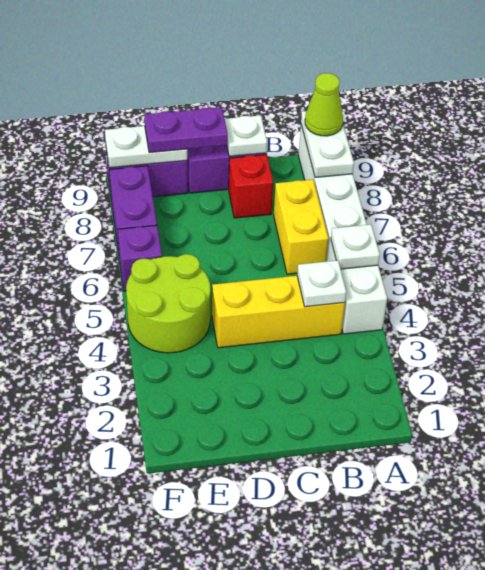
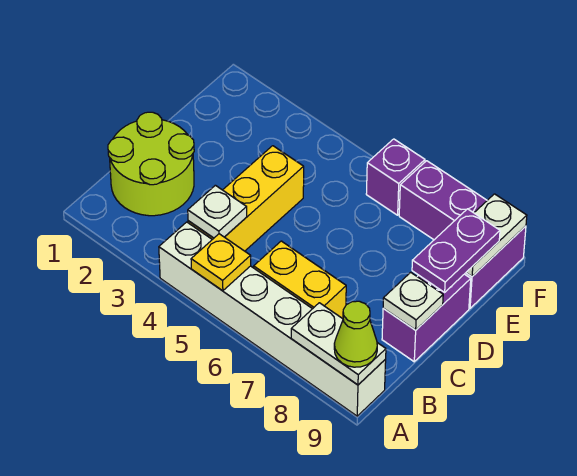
white 1x1 plate [331,224,380,269] -> yellow 1x1 plate [191,234,251,291]
red 1x1 brick [229,155,273,218] -> none
lime 2x2 round brick [126,254,211,353] -> lime 2x2 round brick moved to [108,112,194,216]

